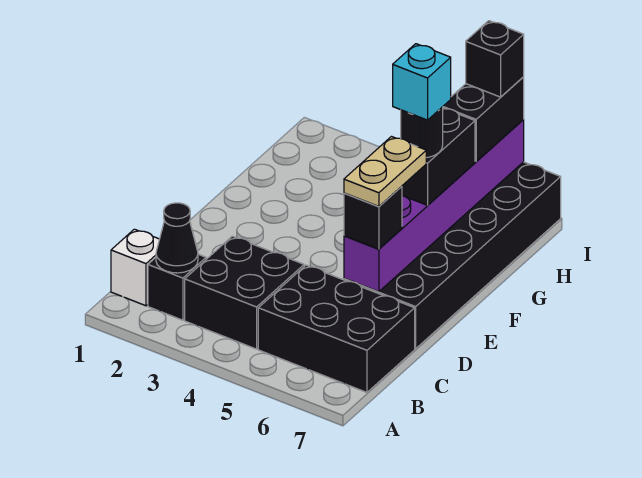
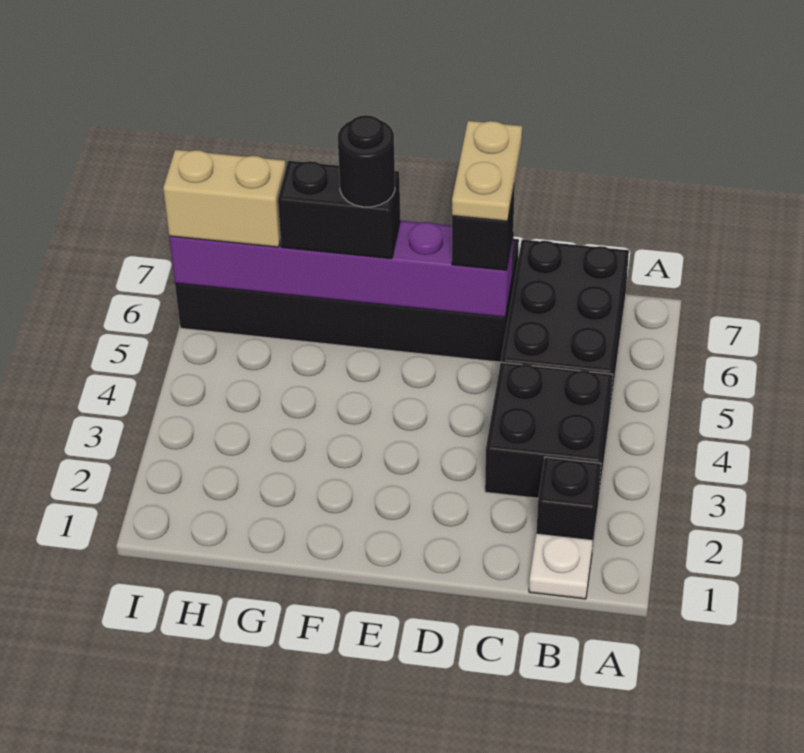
white 1x1 brick [111,229,159,306] -> white 1x1 plate [529,533,593,599]
black 1x1 cone [156,203,198,273] -> none
tan 1x2 plate [344,137,426,206] -> tan 1x2 plate turned to [452,121,522,221]
cyan 1x1 brick [393,44,451,120] -> none
black 1x2 brick [443,77,524,162] -> tan 1x2 brick [163,150,286,247]
black 1x1 brick [466,21,524,97] -> none

